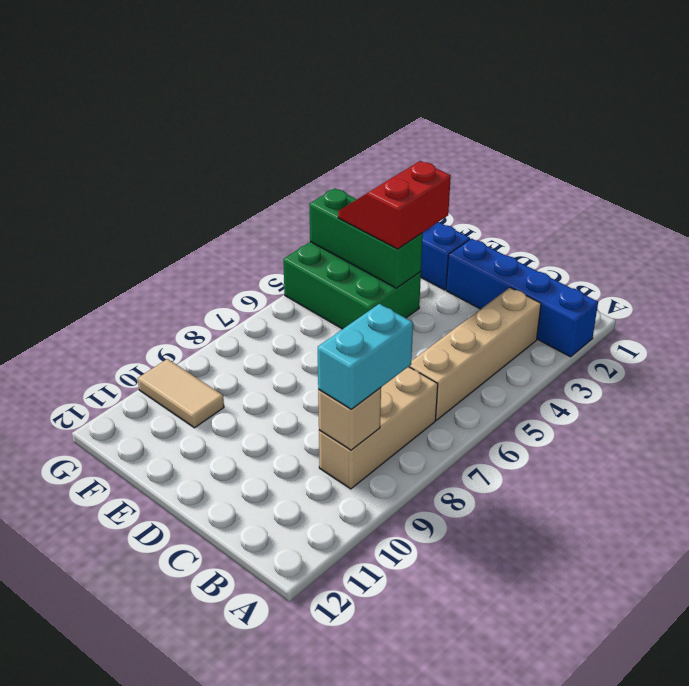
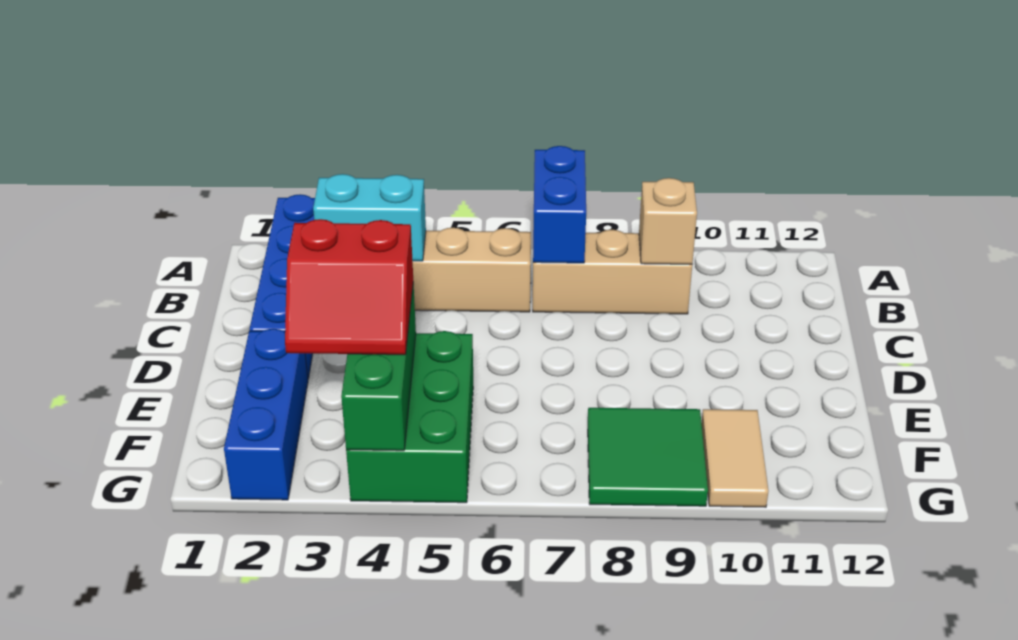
none -> blue 1x2 brick [533,146,586,263]
cyan 1x2 brick [318,304,413,409] -> cyan 1x2 brick moved to [313,174,426,261]
none -> green 2x2 tile [588,408,708,506]

